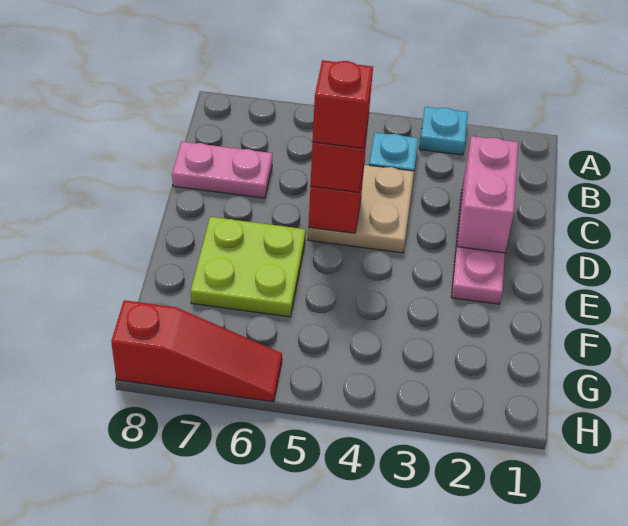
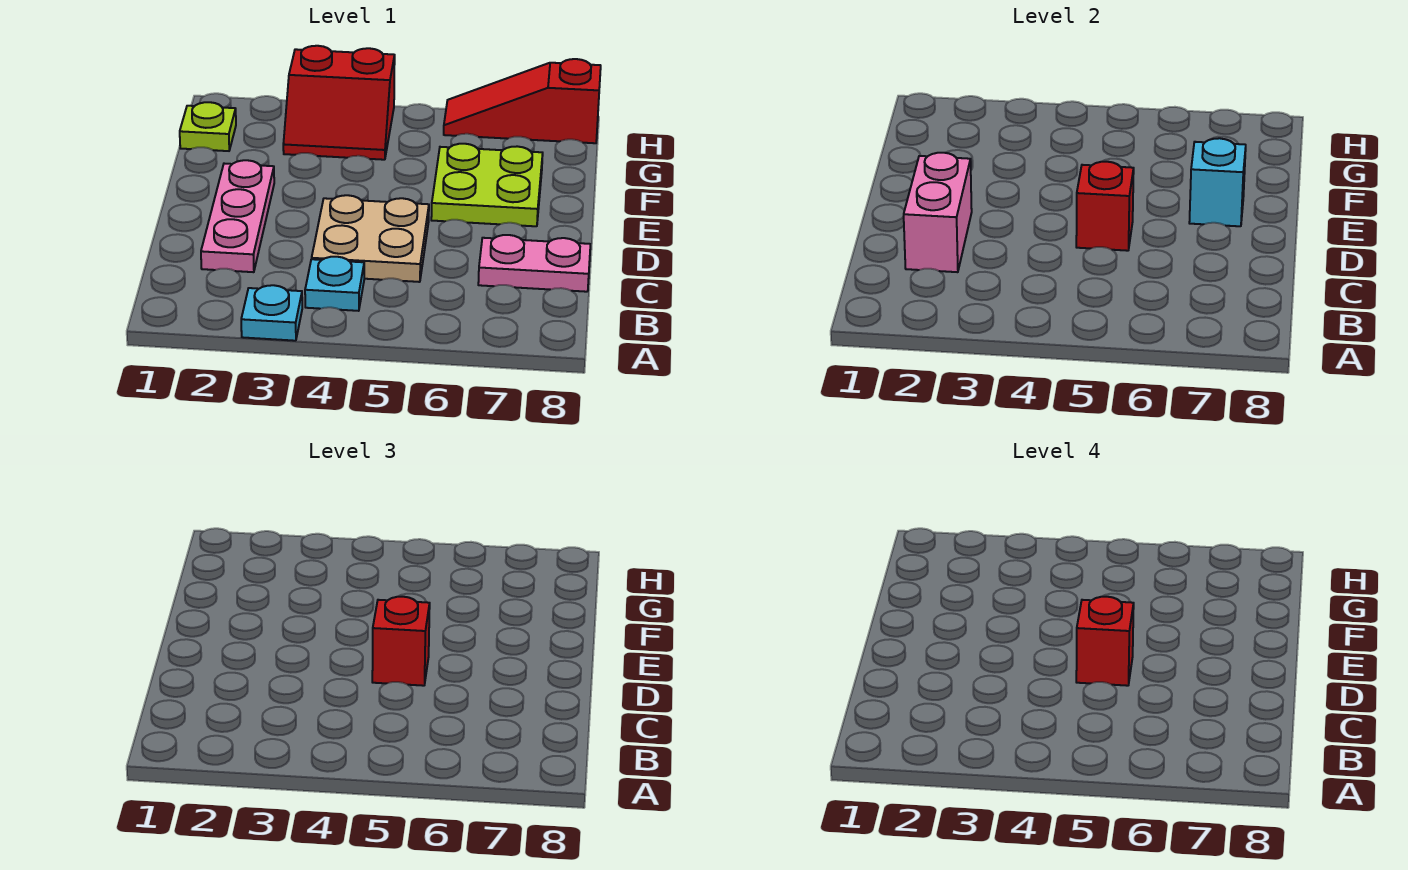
none -> cyan 1x1 brick [1189,138,1246,226]
none -> lime 1x1 plate [180,102,236,151]
none -> red 2x2 slope [283,46,395,160]

